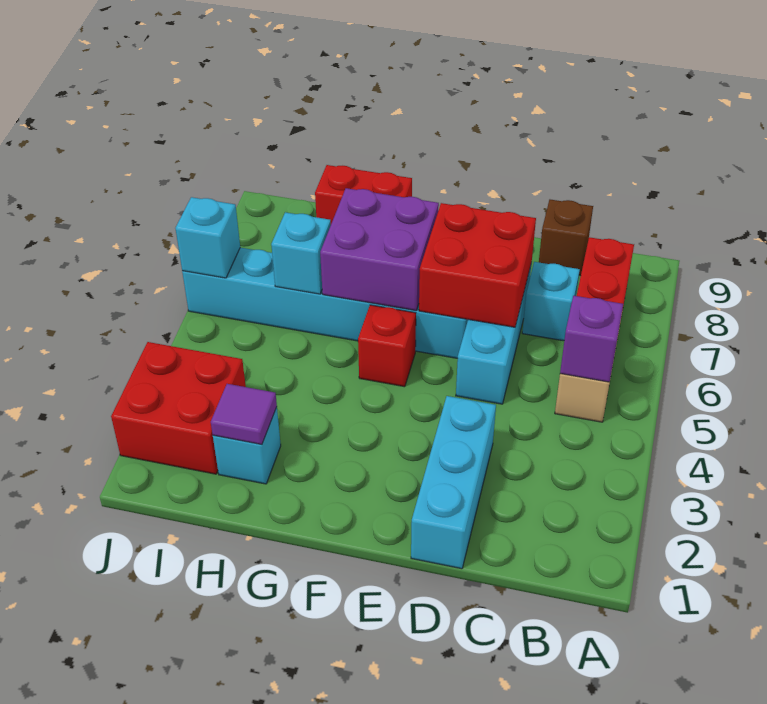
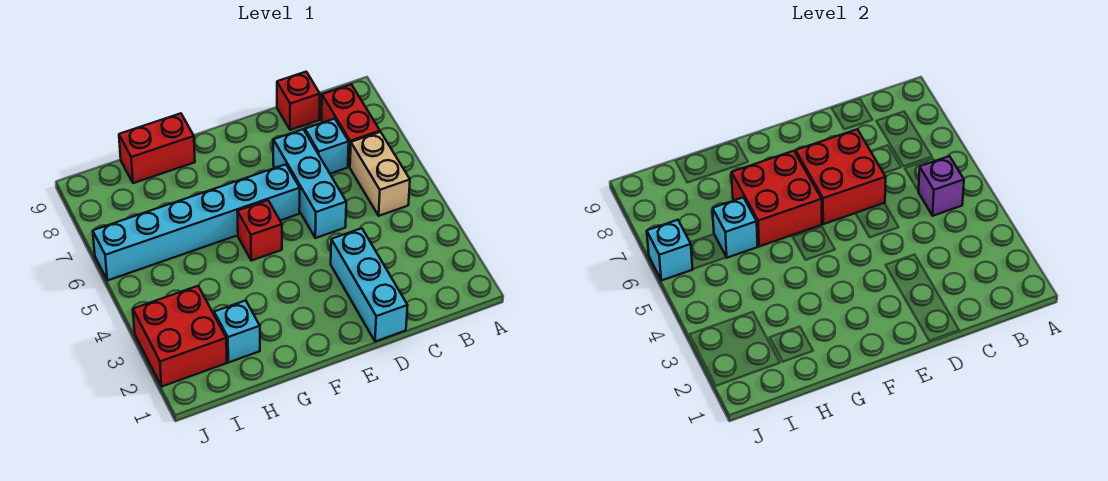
brown 1x1 brick [539,200,593,276] -> red 1x1 brick [277,72,320,130]
purple 2x2 brick [320,188,439,310] -> red 2x2 brick [732,151,822,247]
purple 1x1 tile [211,384,277,444] -> none

